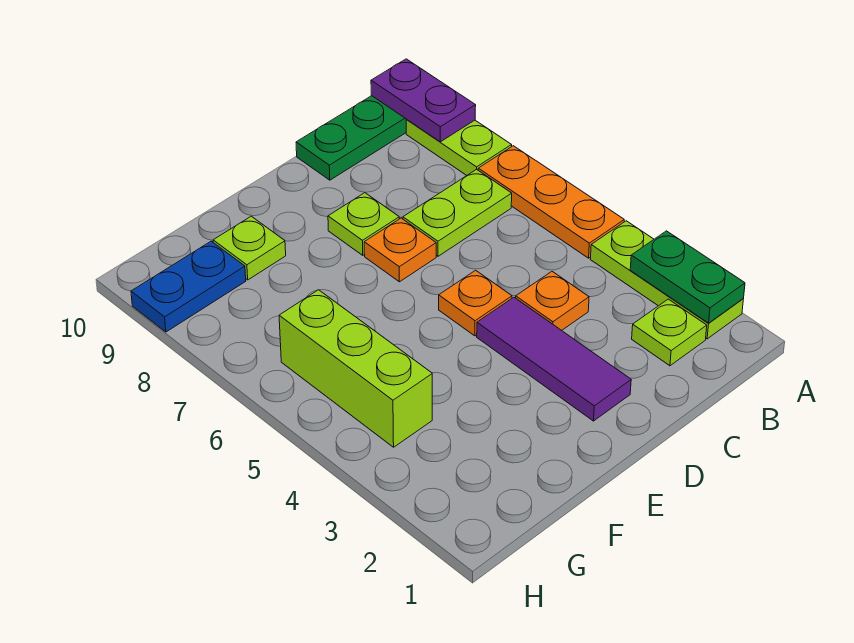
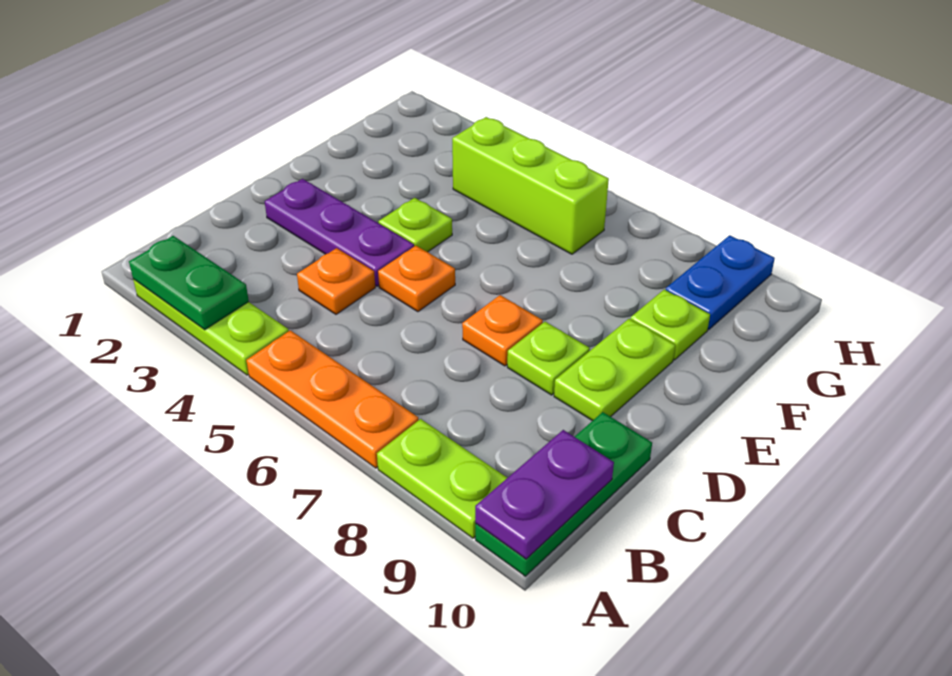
purple 1x2 plate [371,59,476,142] -> purple 1x2 plate turned to [475,430,614,559]
lime 1x1 plate [632,299,707,366] -> lime 1x1 plate moved to [378,198,452,252]
lime 1x2 plate [403,169,512,256] -> lime 1x2 plate moved to [554,319,675,421]
purple 1x3 tile [477,297,631,421] -> purple 1x3 plate [265,179,414,286]

